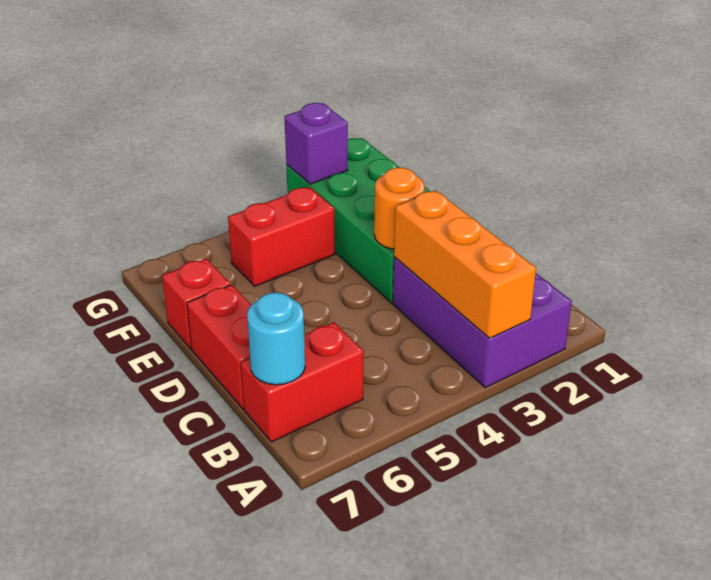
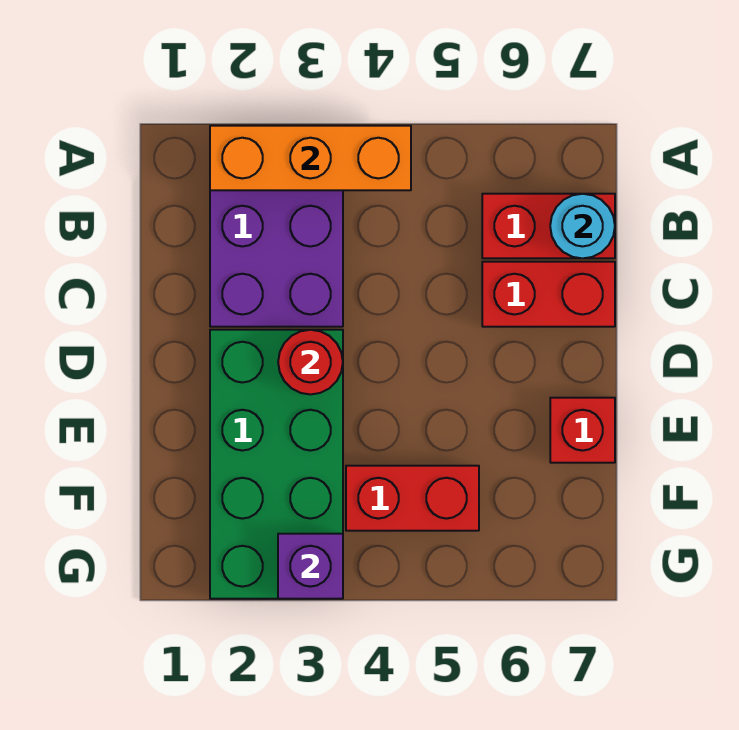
orange 1x3 brick [394,190,536,338] -> orange 1x3 brick turned to [210,126,411,190]
red 1x2 brick [187,285,251,409] -> red 1x2 brick turned to [482,262,615,327]
orange 1x1 round brick [374,168,424,249] -> red 1x1 round brick [278,330,343,394]

